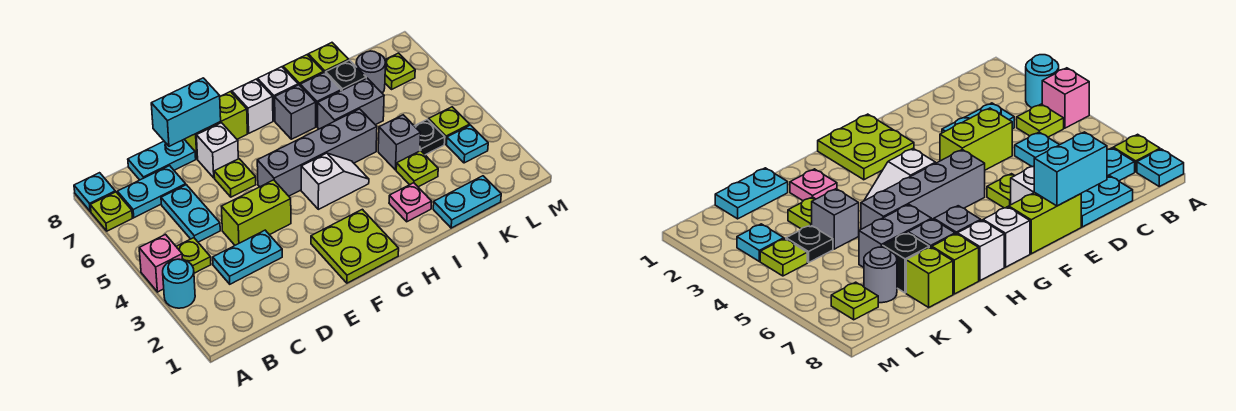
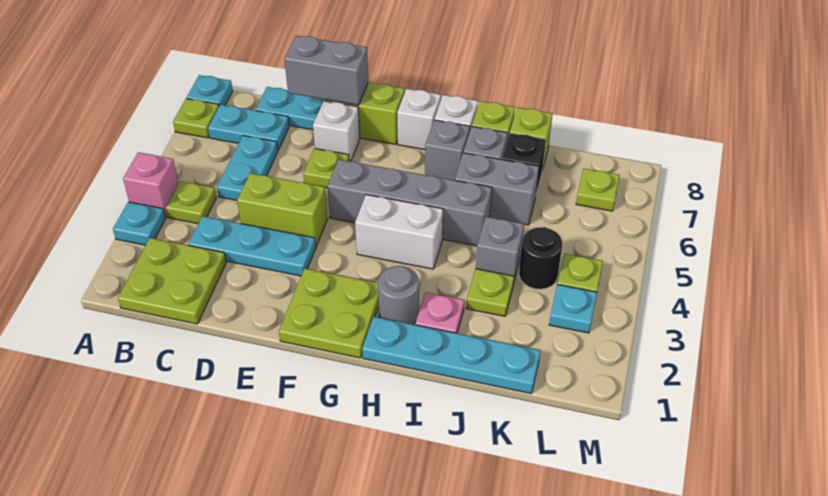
cyan 1x1 round brick [163,259,195,308] -> cyan 1x1 plate [113,202,166,245]
none -> lime 2x2 plate [118,238,226,324]
cyan 1x2 plate [213,230,282,284] -> cyan 1x3 plate [189,216,316,276]
cyan 1x2 brick [151,78,221,146] -> grey 1x2 brick [284,36,368,105]
white 1x2 slope [301,153,369,209] -> white 1x2 brick [355,195,443,269]
cyan 1x2 plate [433,176,501,228] -> cyan 1x4 plate [362,317,540,393]
black 1x1 plate [415,119,445,155] -> black 1x1 round brick [519,227,562,289]
grey 1x1 round brick [356,51,386,93] -> grey 1x1 round brick moved to [378,266,419,324]

